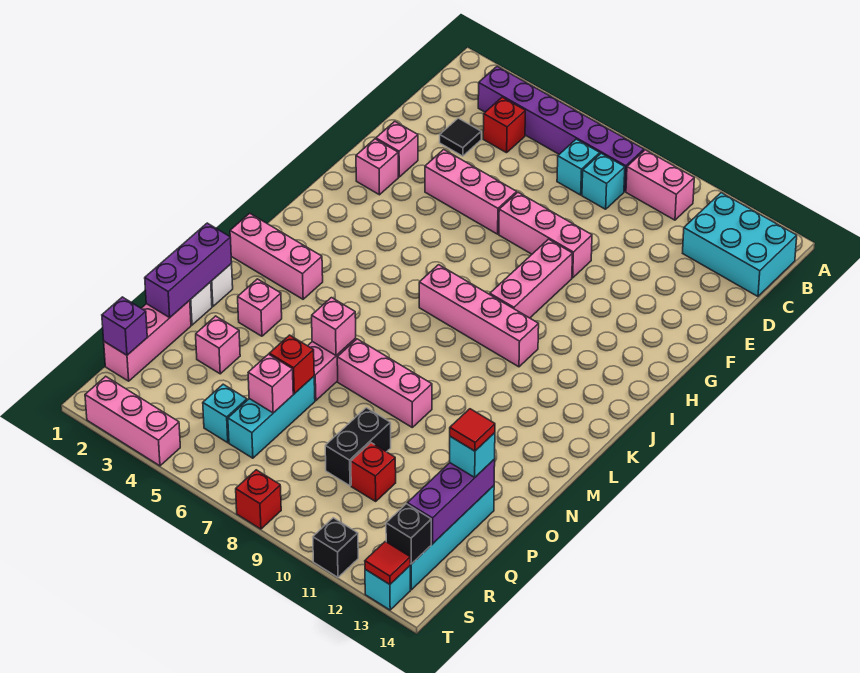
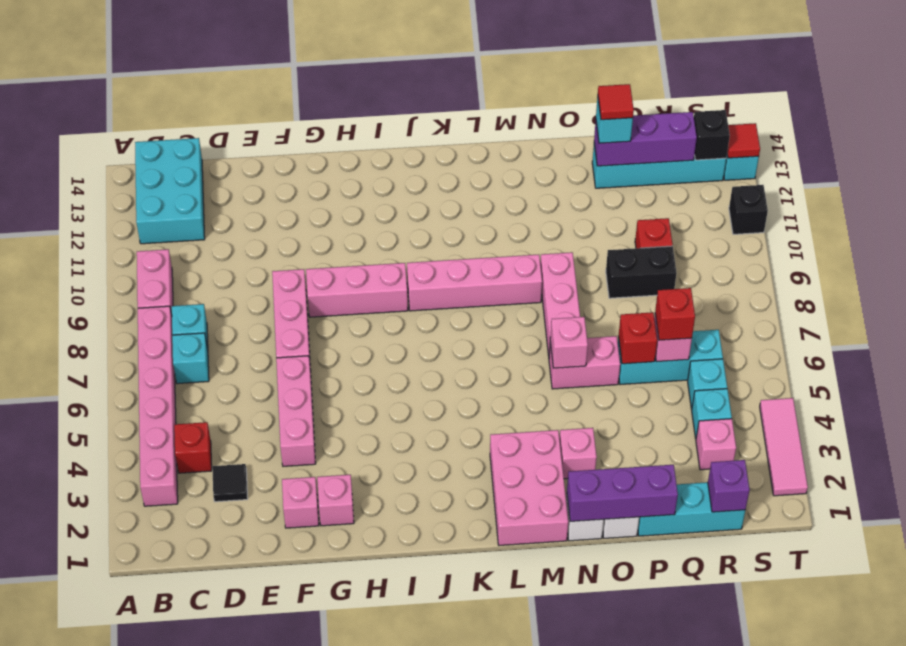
purple 1x6 brick [478,66,644,191] -> pink 1x6 brick [138,306,178,506]
pink 1x4 brick [419,265,539,367] -> pink 1x4 brick turned to [407,255,542,311]
pink 1x3 brick [230,213,323,299] -> pink 2x3 brick [490,430,568,545]
pink 1x3 brick [104,301,191,381] -> cyan 1x3 brick [638,482,745,536]
pink 1x1 brick [196,316,240,374] -> pink 1x1 brick moved to [696,419,736,470]
none -> cyan 1x1 brick [692,389,732,438]
pink 1x3 brick [85,376,180,466] -> pink 1x3 tile [760,398,808,496]
red 1x1 brick [236,470,281,529] -> red 1x1 brick moved to [655,288,695,340]

